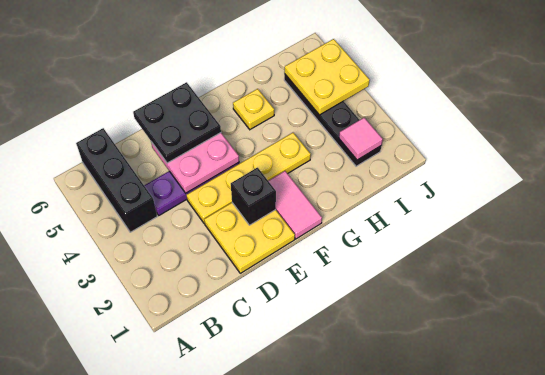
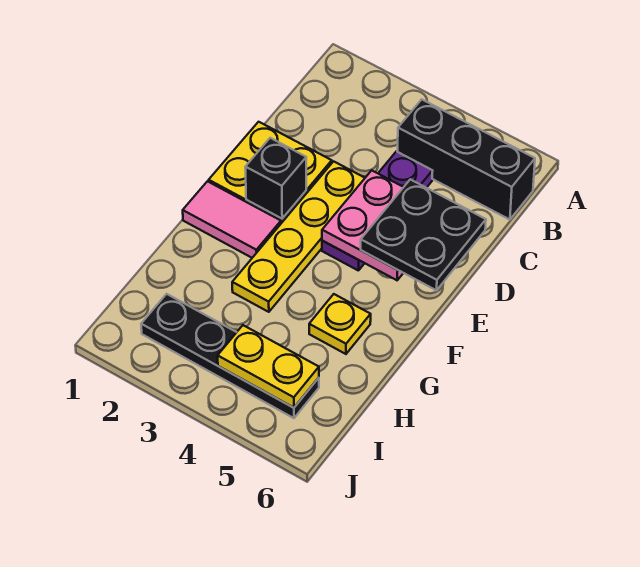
pink 1x1 tile [339,118,383,160] -> none
yellow 2x2 plate [284,39,370,115] -> yellow 1x2 plate [218,325,319,408]

